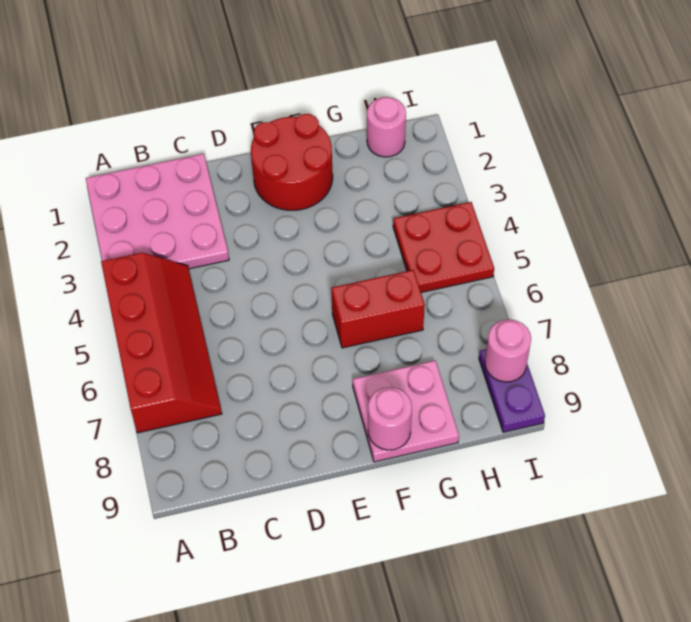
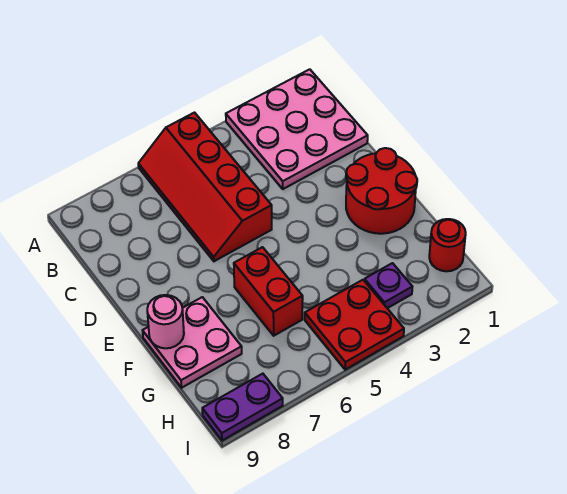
red 2x4 slope [101,253,222,433] -> red 2x4 slope turned to [138,113,272,261]
pink 1x1 round brick [367,97,406,157] -> red 1x1 round brick [429,219,466,271]
none -> purple 1x1 plate [364,263,412,308]
pink 1x1 round brick [485,319,531,382] -> none

